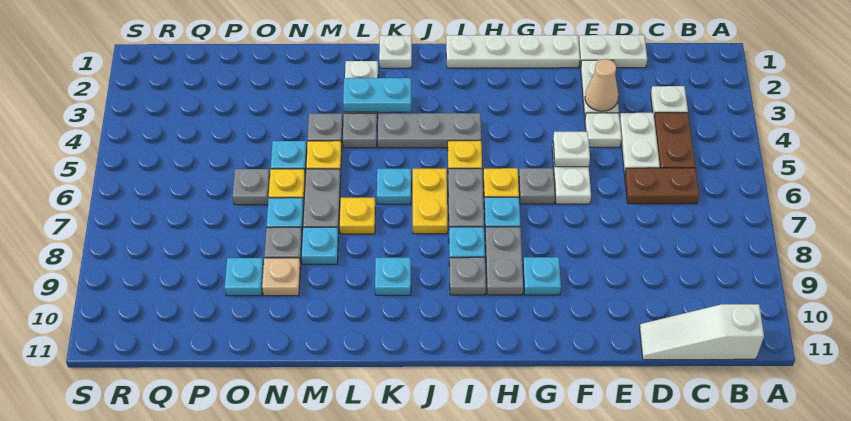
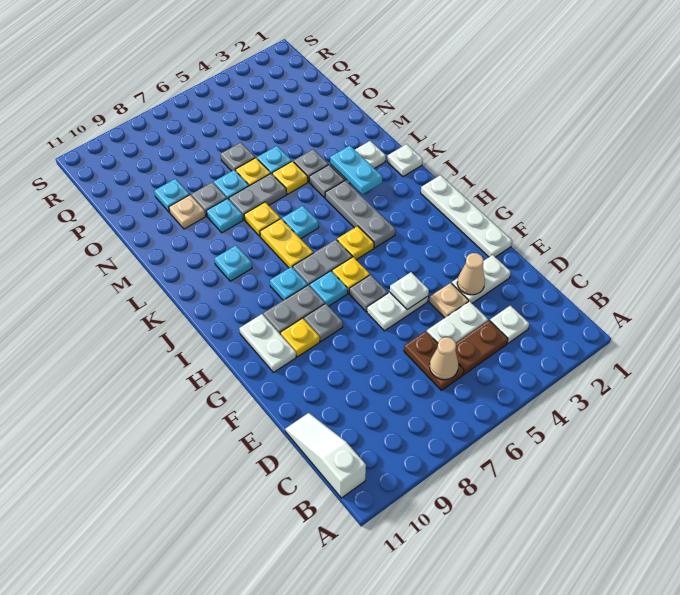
none -> tan 1x1 cone [430,337,458,380]
white 1x2 plate [579,35,647,68] -> white 1x2 plate moved to [239,314,296,372]
white 1x1 plate [585,113,622,147] -> tan 1x1 plate [429,283,469,318]
cyan 1x1 plate [523,257,561,295] -> yellow 1x1 plate [280,318,320,357]
grey 1x1 plate [449,257,486,295] -> grey 1x1 plate moved to [304,303,343,341]
yellow 1x2 plate [413,169,447,234] -> yellow 1x2 plate turned to [260,219,313,268]

